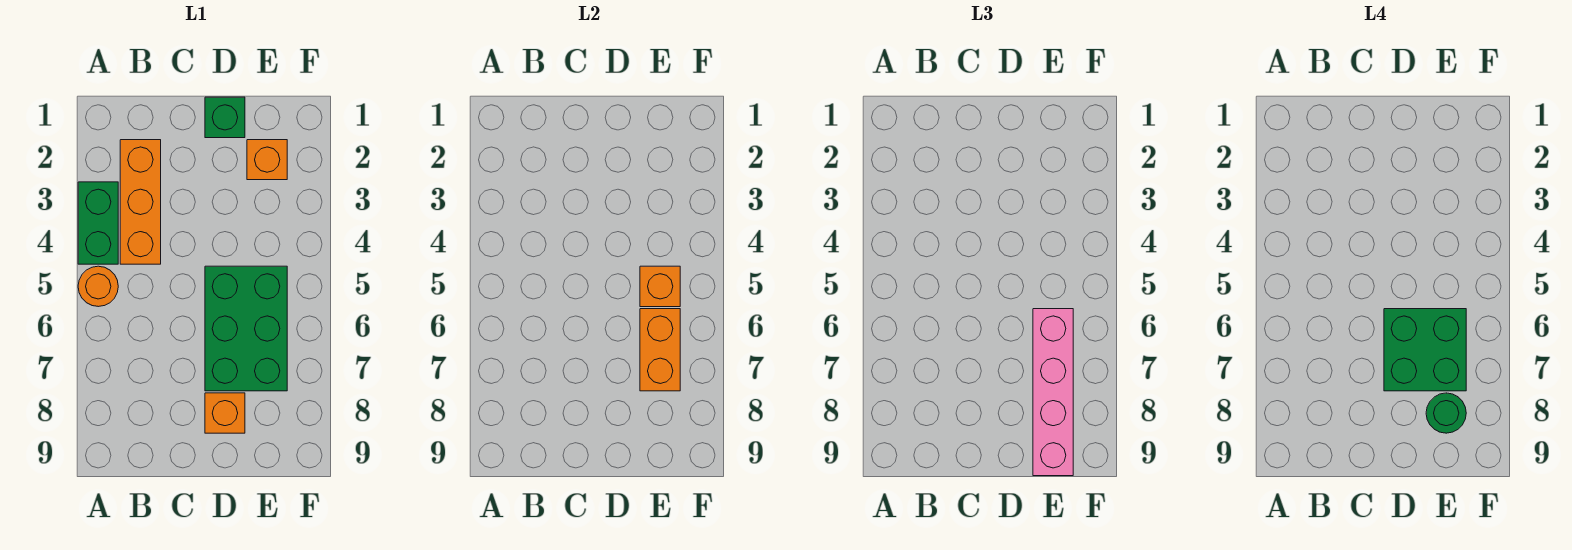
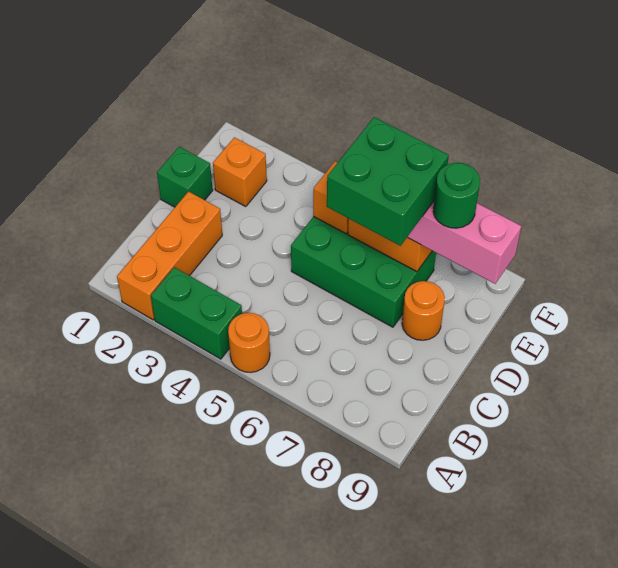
orange 1x3 brick [120,140,161,264] -> orange 1x3 brick turned to [117,191,222,320]
orange 1x1 brick [205,393,245,433] -> orange 1x1 round brick [402,281,445,340]

